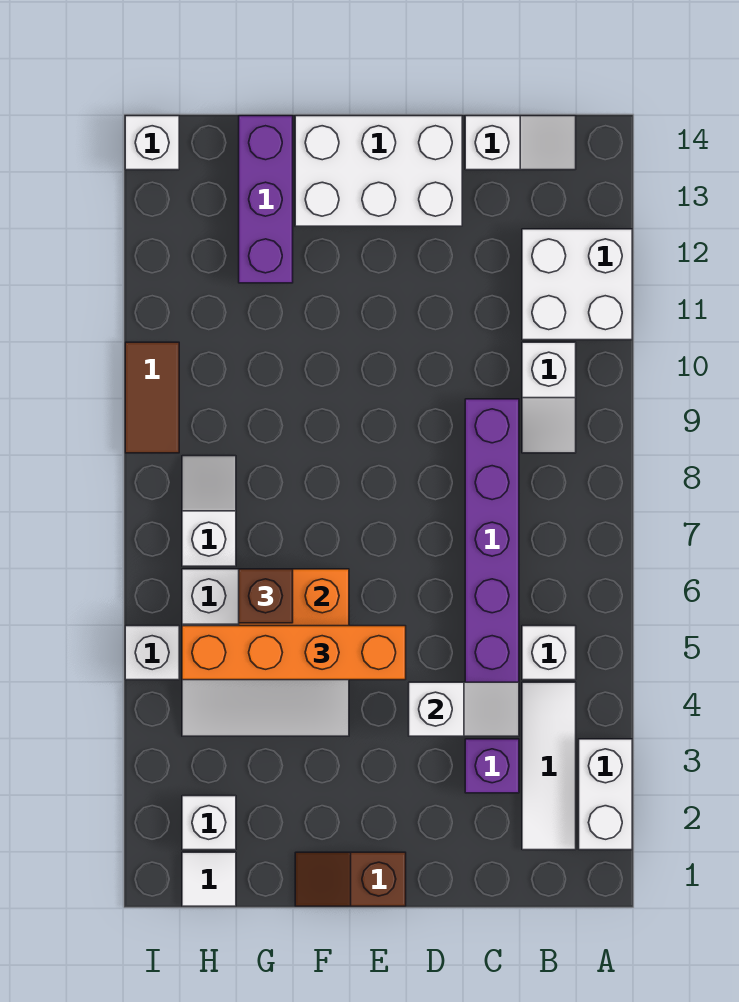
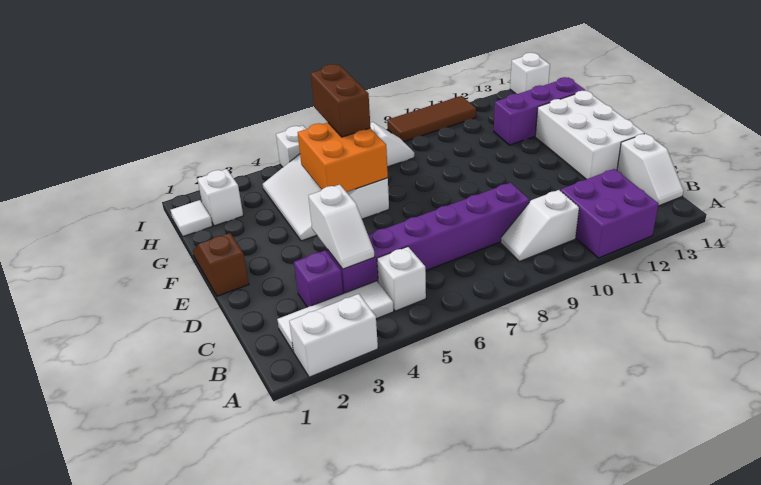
white 2x2 brick [522,229,632,340] -> purple 2x2 brick [560,169,658,258]
orange 1x4 brick [182,626,406,680] -> none
brown 1x1 brick [239,569,293,623] -> brown 1x2 brick [311,64,370,137]
brown 1x2 tile [125,342,179,453] -> brown 1x3 tile [387,96,476,142]

